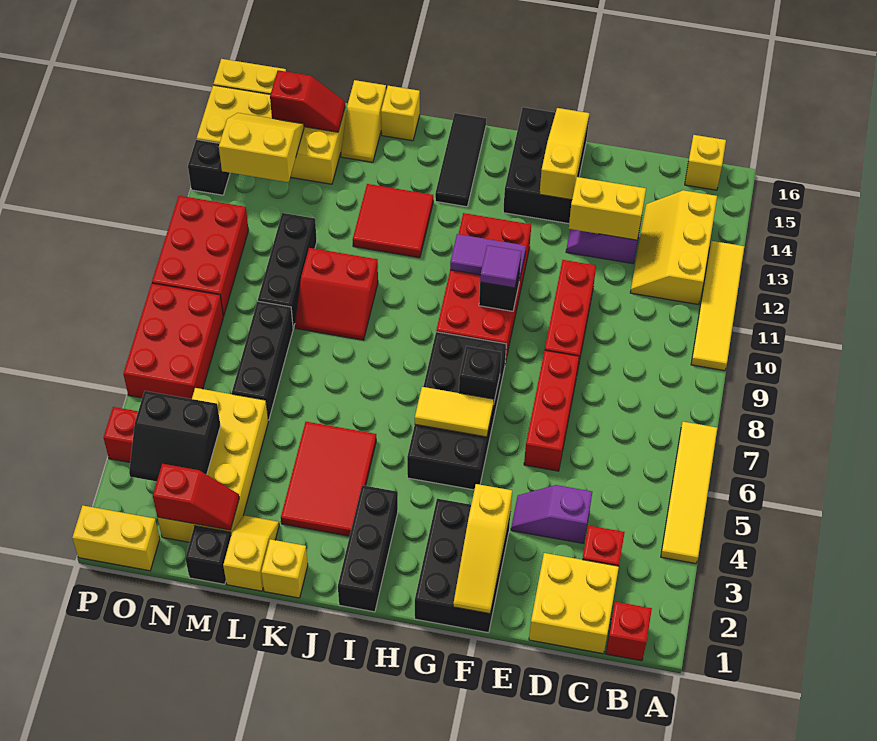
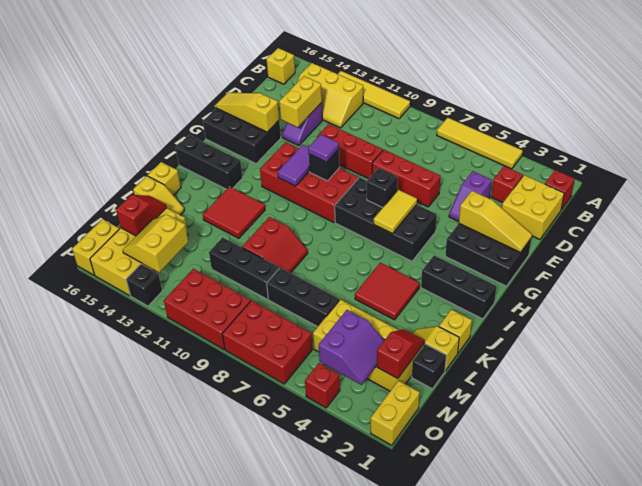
black 1x3 tile [435,113,486,207] -> black 1x3 brick [176,135,243,189]
red 2x3 tile [281,422,376,536] -> red 2x2 tile [355,263,420,320]
black 2x2 slope [129,391,220,481] -> purple 2x2 slope [319,310,384,385]

